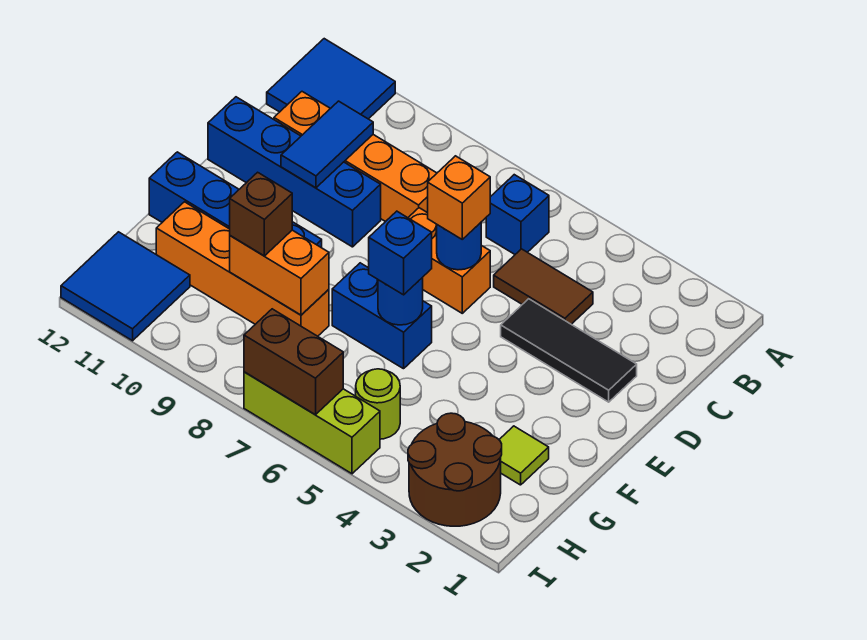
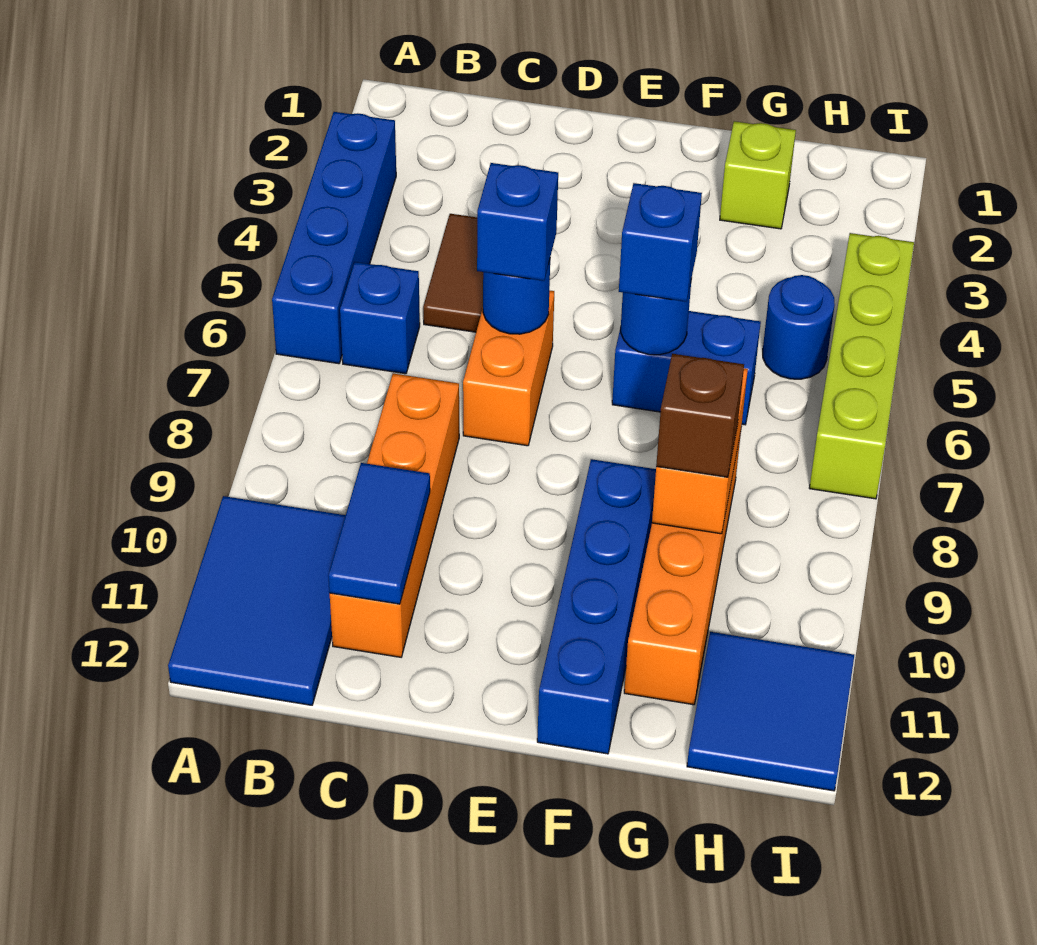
blue 2x2 tile [267,39,395,119] -> blue 2x3 tile [168,496,346,705]
blue 1x2 tile [281,101,373,188] -> blue 1x2 tile turned to [328,463,430,604]
black 1x3 tile [501,299,637,402] -> none
orange 1x1 brick [428,156,490,239] -> blue 1x1 brick [477,163,558,281]
blue 1x4 brick [208,97,381,247] -> blue 1x4 brick moved to [272,112,396,364]
blue 1x2 brick [332,263,432,369] -> blue 1x2 brick turned to [612,311,761,425]
lime 1x1 tile [499,426,549,485] -> lime 1x1 brick [720,121,796,229]
brown 2x2 round brick [408,413,502,526] -> none
lime 1x1 round brick [356,369,400,439] -> blue 1x1 round brick [763,275,835,379]
lime 1x3 brick [244,372,380,474] -> lime 1x4 brick [809,233,914,499]
brown 1x2 brick [244,309,343,415] -> none

